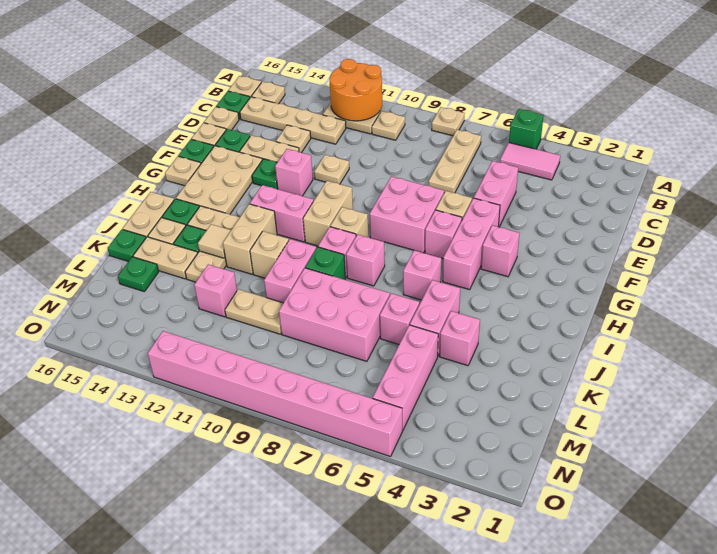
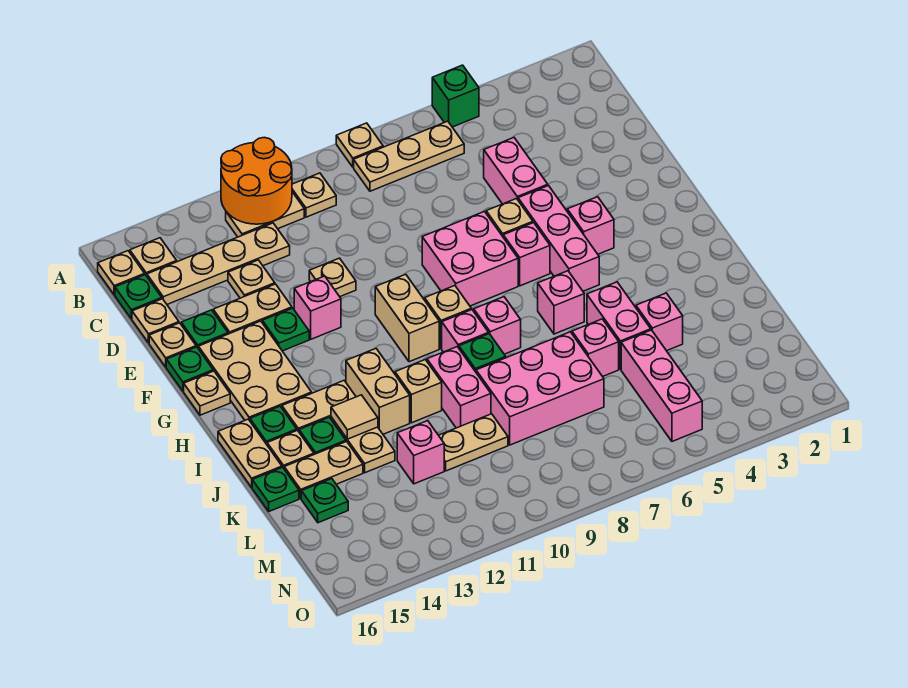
pink 1x2 tile [500,143,560,180] -> none
tan 1x3 plate [429,130,481,193] -> tan 1x3 plate turned to [354,121,464,191]
pink 1x2 brick [250,185,314,242] -> none
pink 1x8 brick [148,331,403,457] -> none

